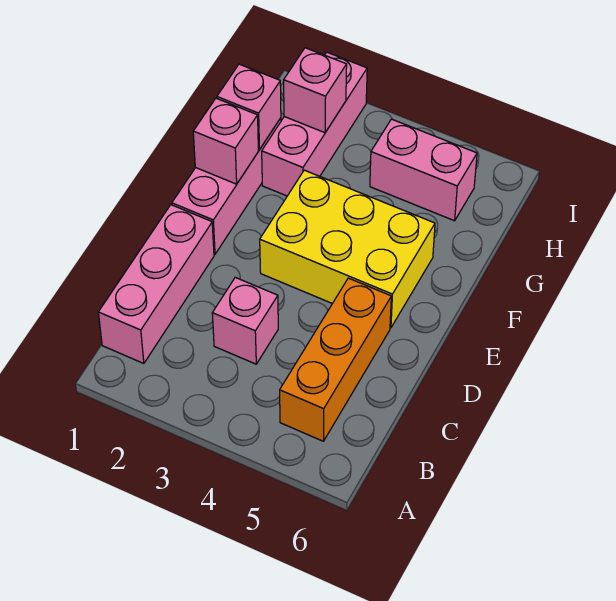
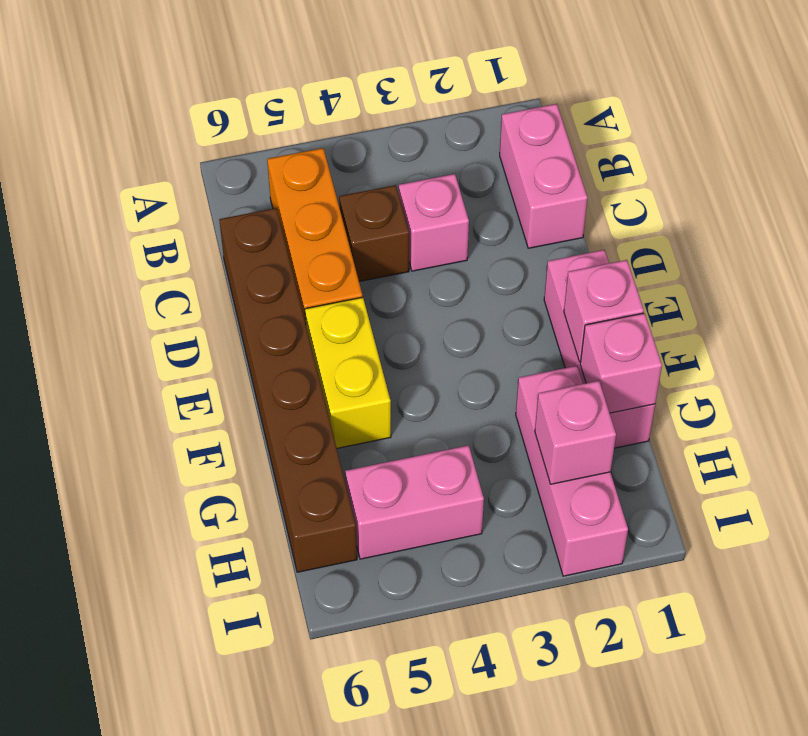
pink 1x3 brick [98,205,214,364] -> pink 1x2 brick [500,104,588,248]
none -> brown 1x1 brick [339,185,409,282]
none -> brown 1x6 brick [219,208,357,572]
yellow 2x3 brick [260,170,435,328] -> yellow 1x2 brick [305,297,391,448]

